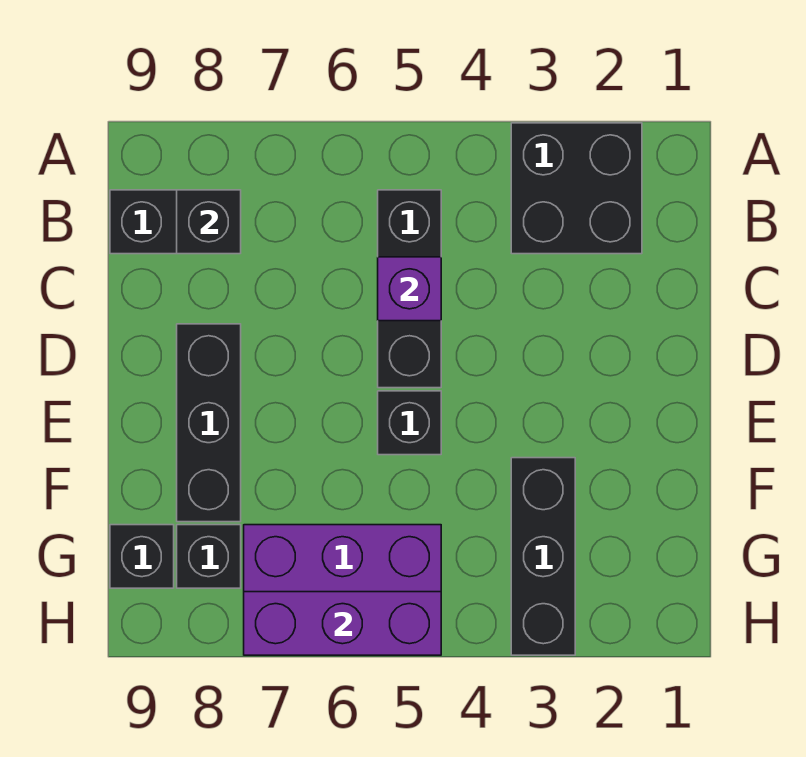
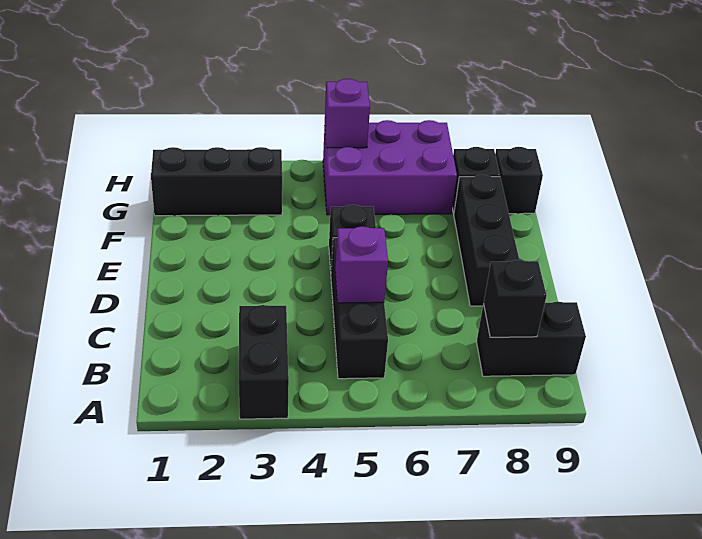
black 2x2 brick [511,123,642,254] -> black 1x2 brick [239,305,289,419]
black 1x3 brick [511,458,575,655] -> black 1x3 brick turned to [151,147,282,216]
purple 1x3 brick [244,592,441,655] -> purple 1x1 brick [325,79,370,148]

